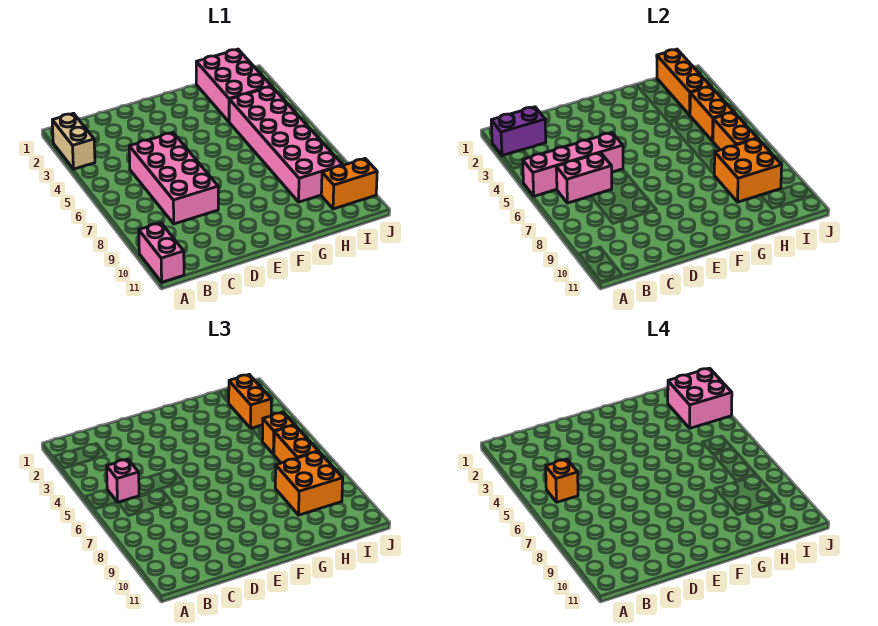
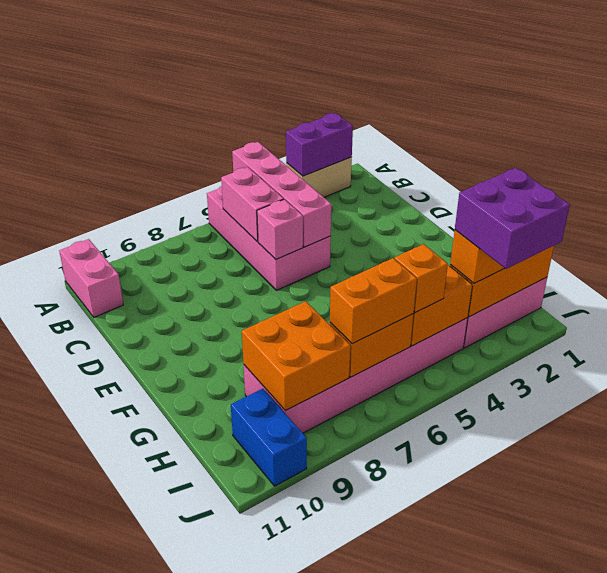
purple 1x2 brick [491,107,546,156] -> purple 1x2 brick turned to [286,113,353,176]
pink 1x2 brick [139,223,184,282] -> pink 1x2 brick turned to [59,239,123,317]
pink 1x1 brick [107,459,139,502] -> pink 1x1 brick moved to [257,199,303,259]
orange 1x1 brick [546,459,578,502] -> none
pink 2x4 brick [129,133,218,224] -> pink 2x4 brick turned to [207,186,331,290]
orange 2x2 brick [275,451,343,515] -> none
pink 2x2 brick [668,368,732,428] -> purple 2x2 brick [455,168,570,269]
orange 1x2 brick [321,159,377,209] -> blue 1x2 brick [231,389,307,486]

